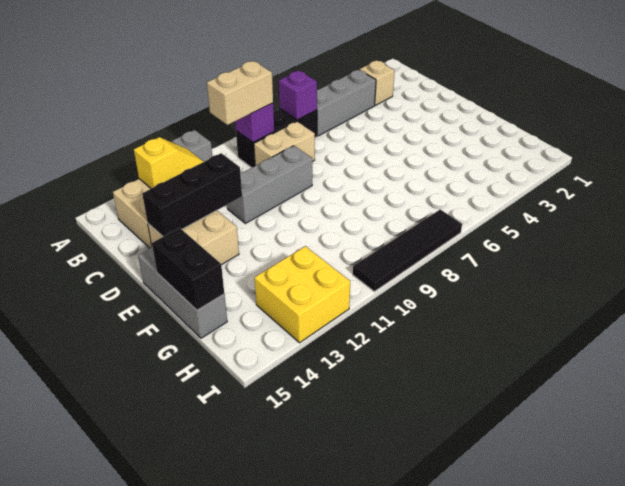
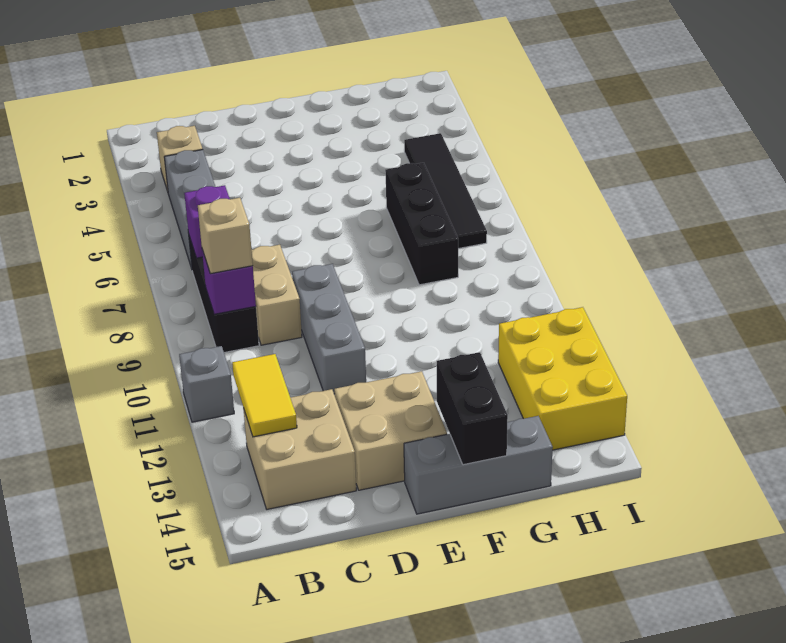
tan 1x2 brick [207,61,273,125] -> tan 1x1 brick [198,198,253,274]
yellow 1x2 slope [134,137,203,188] -> yellow 1x2 tile [232,354,297,437]
black 1x3 brick [142,153,242,237] -> black 1x3 brick moved to [385,163,458,285]
black 1x2 brick [152,228,224,310] -> black 1x2 brick turned to [437,352,508,465]
yellow 2x2 brick [255,246,350,343] -> yellow 2x3 brick [498,307,627,450]
black 1x4 tile [353,209,462,292] -> black 1x4 tile moved to [404,133,487,249]

